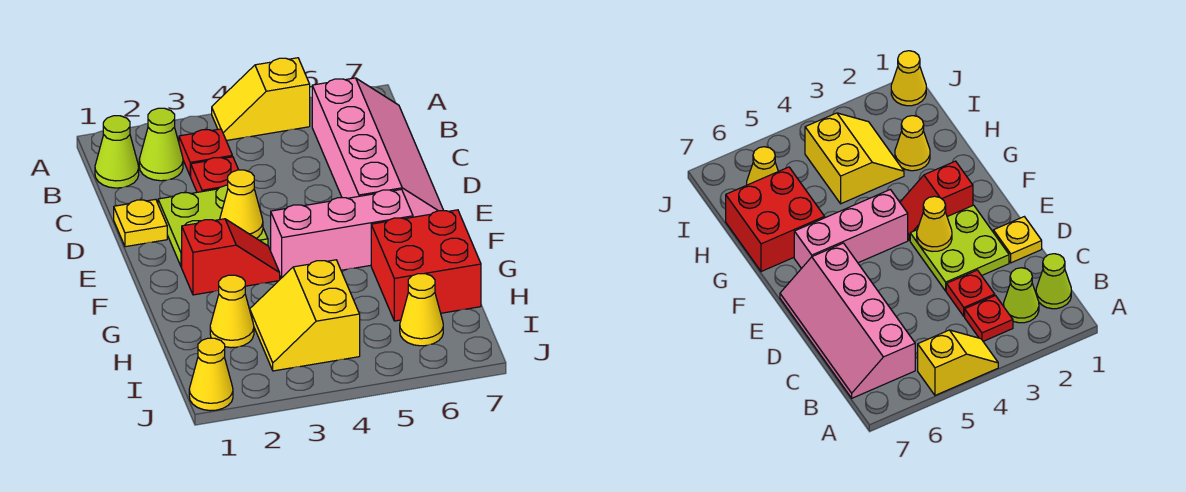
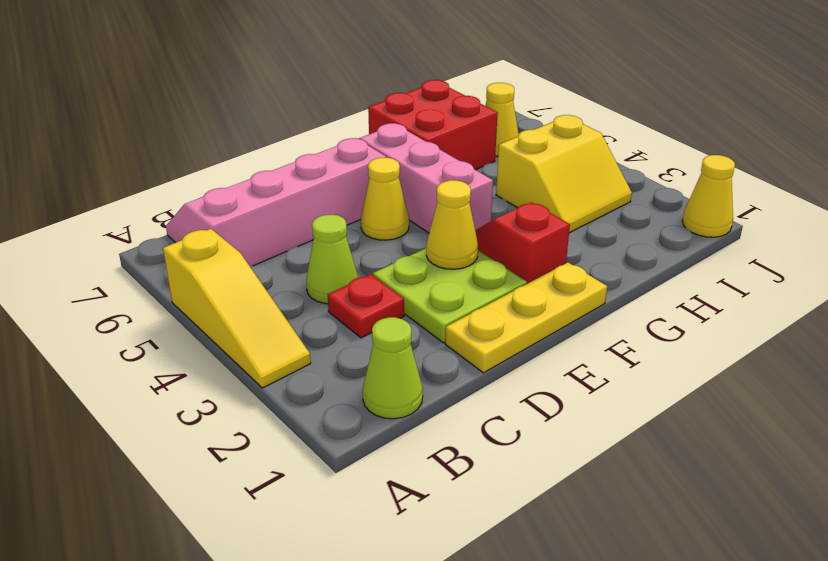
yellow 1x2 slope [212,58,310,141] -> yellow 1x3 slope [163,229,311,388]
lime 1x1 cone [139,108,183,181] -> lime 1x1 cone moved to [306,215,358,304]
red 1x1 plate [179,129,232,176] -> none
yellow 1x1 plate [114,199,167,247] -> yellow 1x3 plate [445,263,607,373]
yellow 1x1 cone [210,275,254,348] -> yellow 1x1 cone moved to [361,158,409,240]

